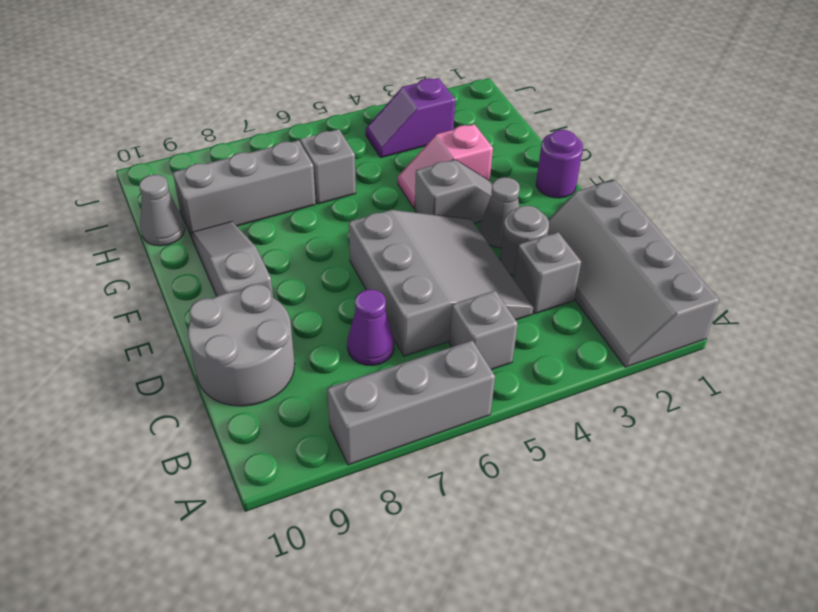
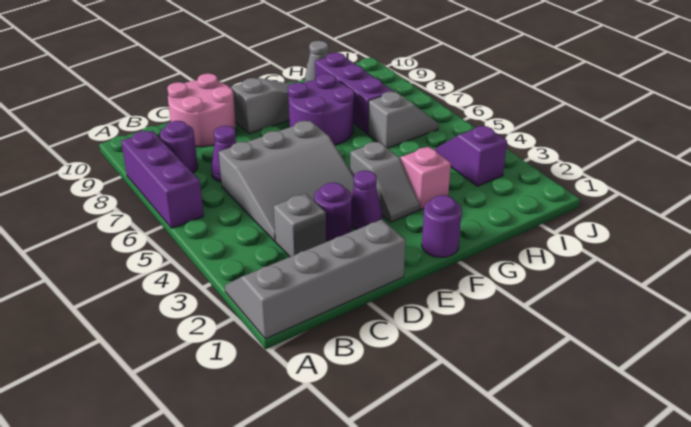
grey 1x3 brick [327,340,495,465] -> purple 1x3 brick [121,131,204,228]
grey 1x1 brick [449,291,518,370] -> none
none -> purple 1x1 round brick [160,121,198,173]
grey 2x2 round brick [188,284,295,406] -> pink 2x2 round brick [167,74,236,147]
grey 1x1 round brick [500,206,549,276] -> purple 1x1 round brick [314,183,352,242]
grey 1x1 cone [480,177,520,248] -> purple 1x1 cone [351,170,382,229]
none -> purple 2x2 round brick [288,74,354,145]
grey 1x3 brick [173,140,316,238] -> purple 1x3 brick [315,53,394,134]

